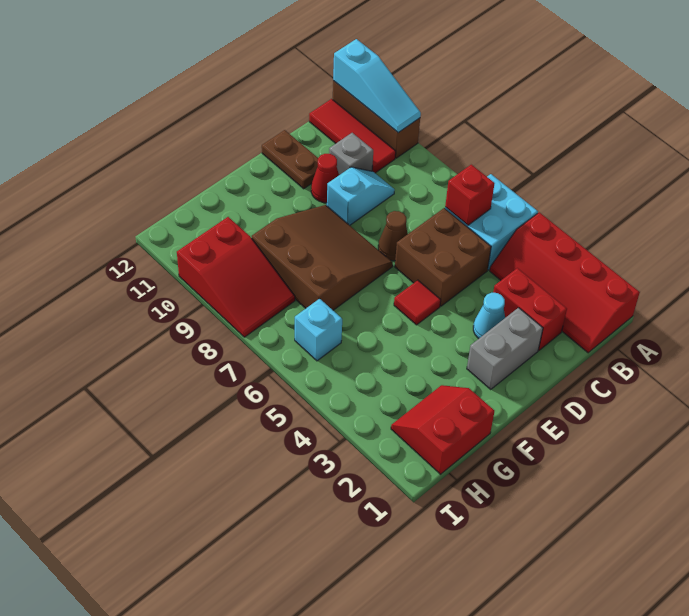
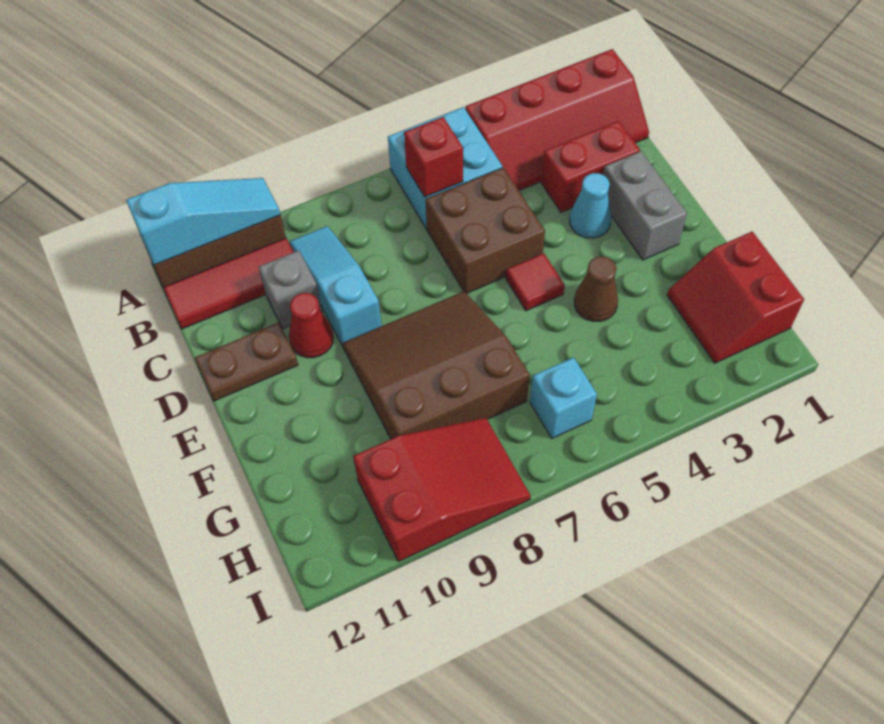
cyan 1x2 slope [327,167,395,225] -> cyan 1x3 slope [289,226,382,346]
brown 1x1 cone [378,211,408,261] -> brown 1x1 cone moved to [574,256,618,321]

